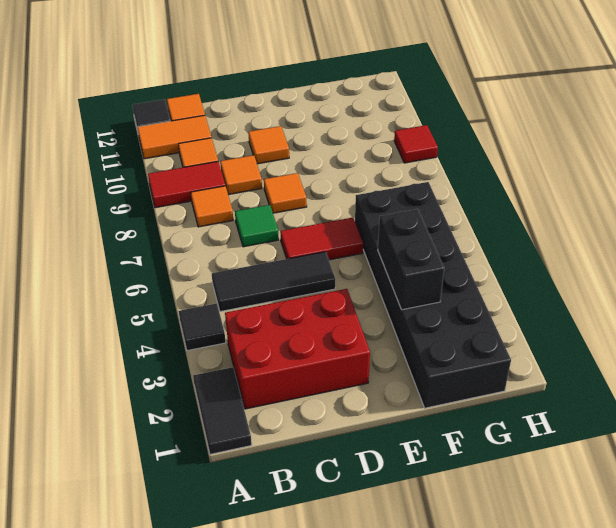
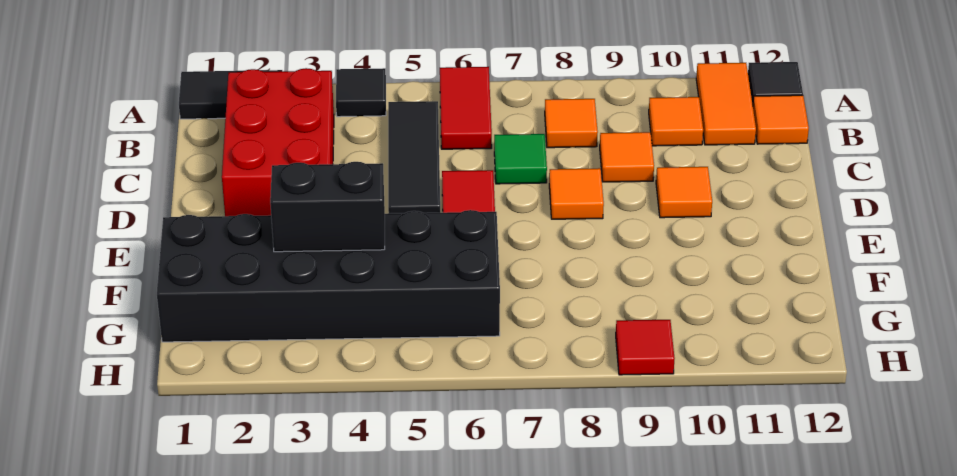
red 1x2 tile [148,161,225,208] -> red 1x2 tile moved to [440,67,492,149]

